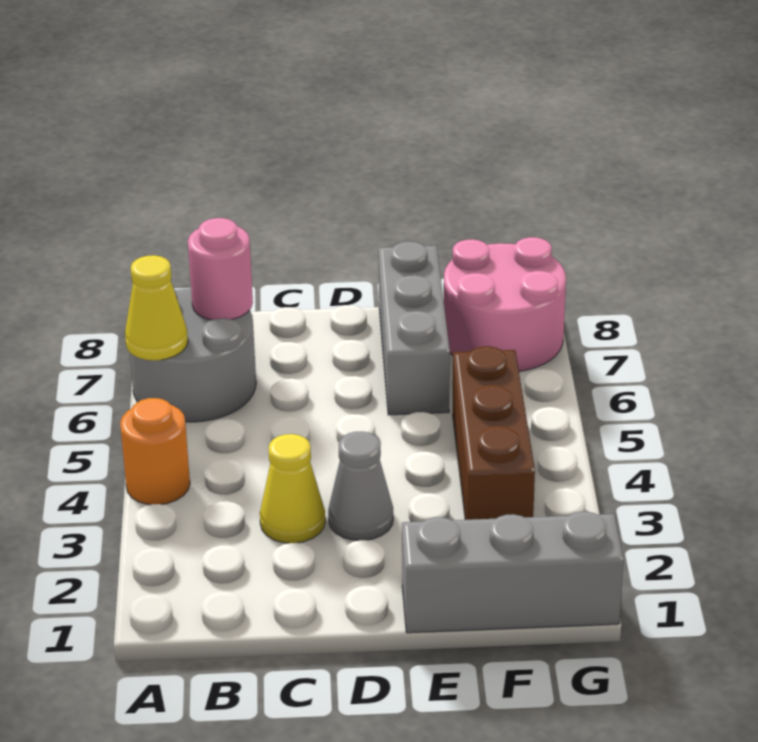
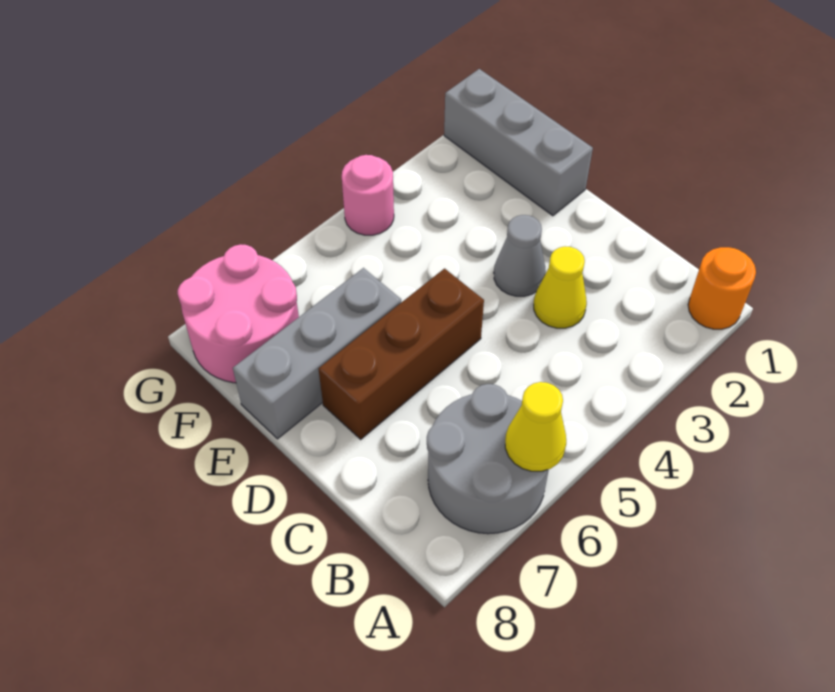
orange 1x1 round brick [120,398,190,505] -> orange 1x1 round brick moved to [688,247,756,329]
pink 1x1 round brick [188,218,253,320] -> pink 1x1 round brick moved to [342,155,394,235]
brown 1x3 brick [453,346,535,520] -> brown 1x3 brick moved to [319,269,484,439]

